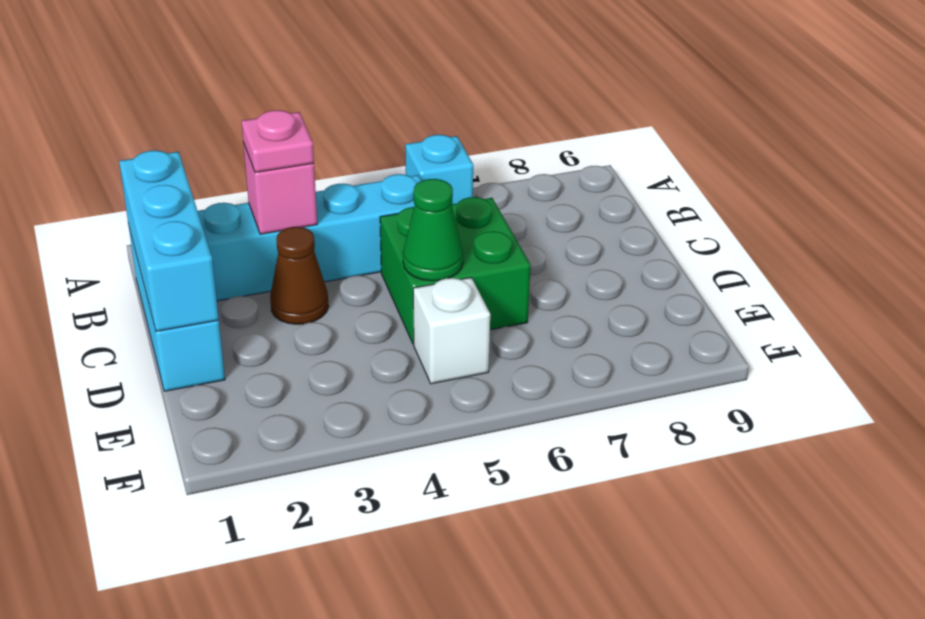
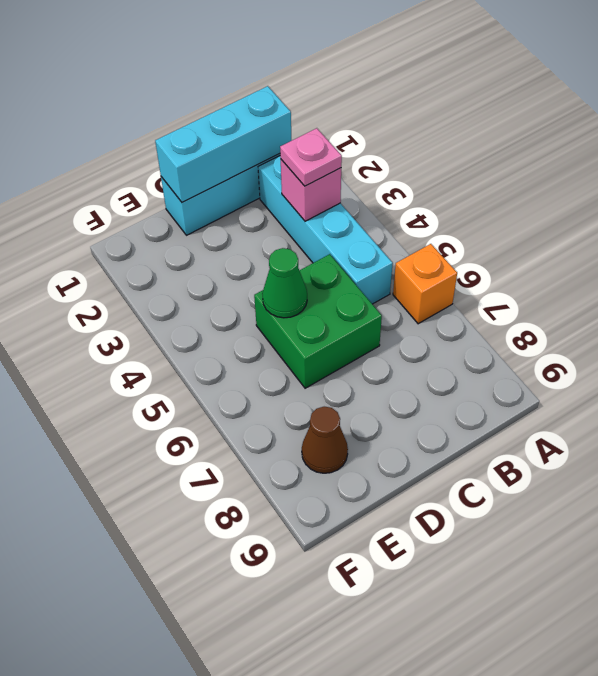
cyan 1x1 brick [405,135,473,204] -> orange 1x1 brick [393,244,457,324]
brown 1x1 cone [270,227,329,324] -> brown 1x1 cone moved to [302,407,348,473]
white 1x1 brick [413,278,490,384] -> none

